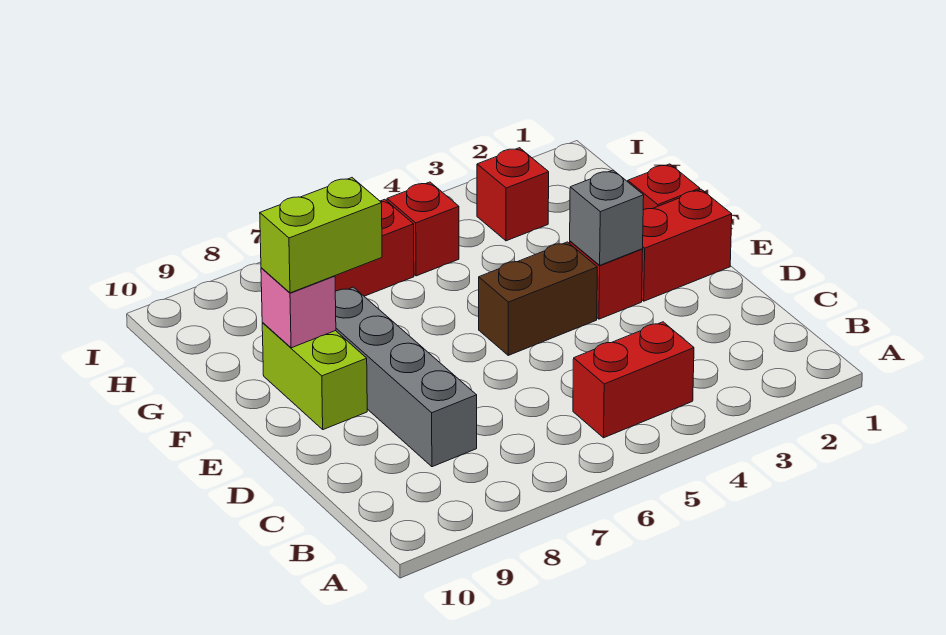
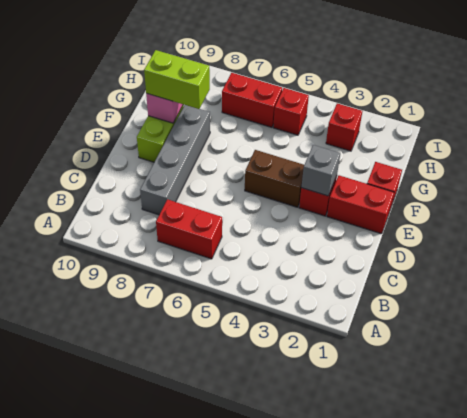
red 1x2 brick [573,322,694,438] -> red 1x2 brick moved to [156,199,222,259]

